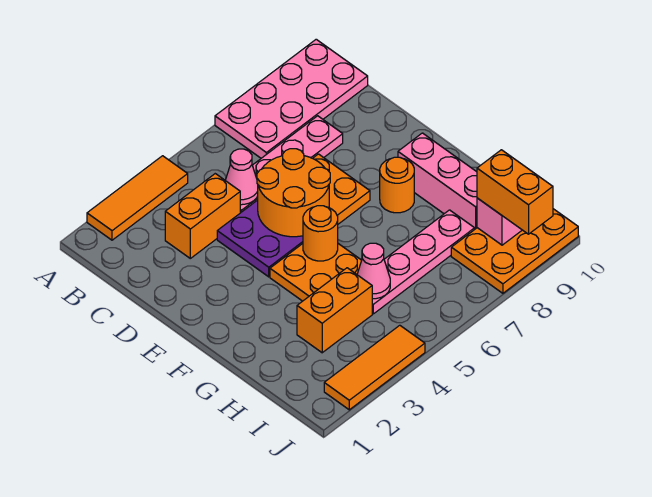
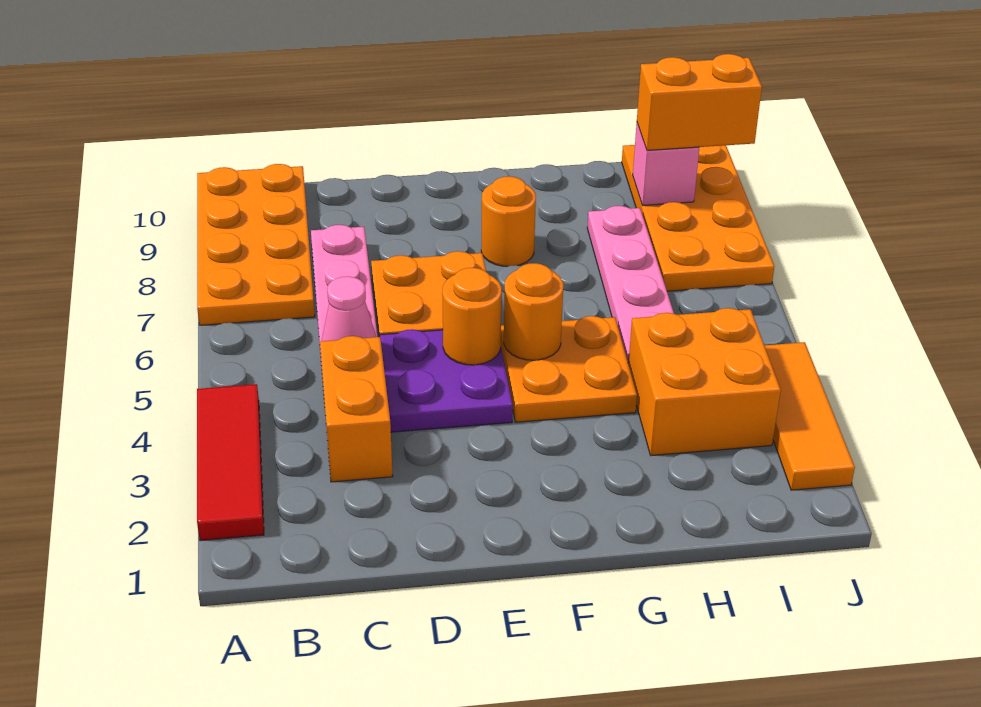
orange 1x3 tile [87,156,188,240] -> red 1x3 tile [197,384,264,541]
pink 2x4 plate [215,39,368,158] -> orange 2x4 plate [197,164,315,325]
orange 2x2 round brick [257,149,330,237] -> orange 1x1 round brick [442,268,502,365]
pink 1x3 brick [398,133,477,229] -> none
orange 1x2 brick [297,268,372,353] -> orange 2x2 brick [628,308,781,456]
pink 1x1 cone [357,243,390,299] -> none
orange 2x3 plate [451,209,578,293] -> orange 2x4 plate [622,145,774,291]

